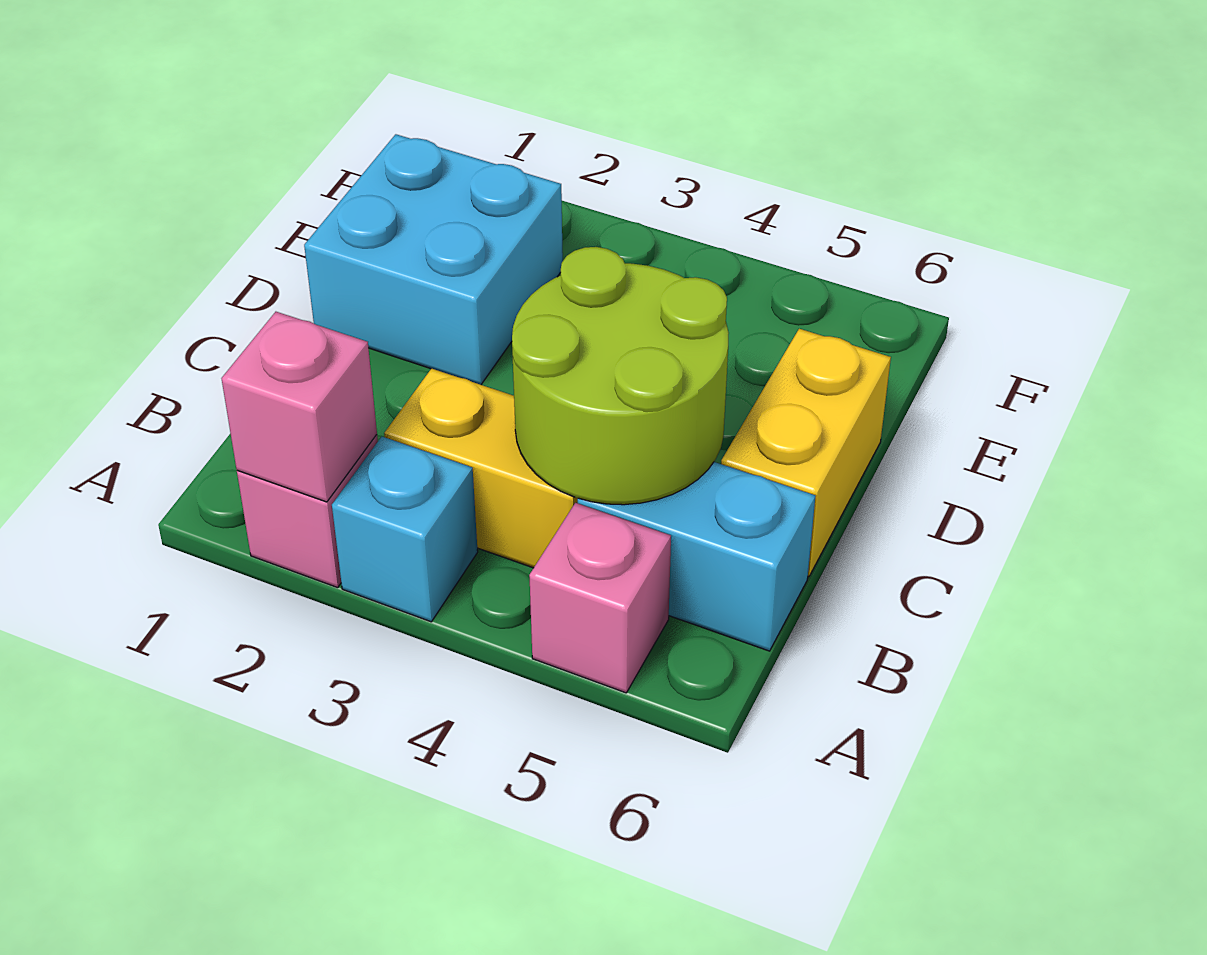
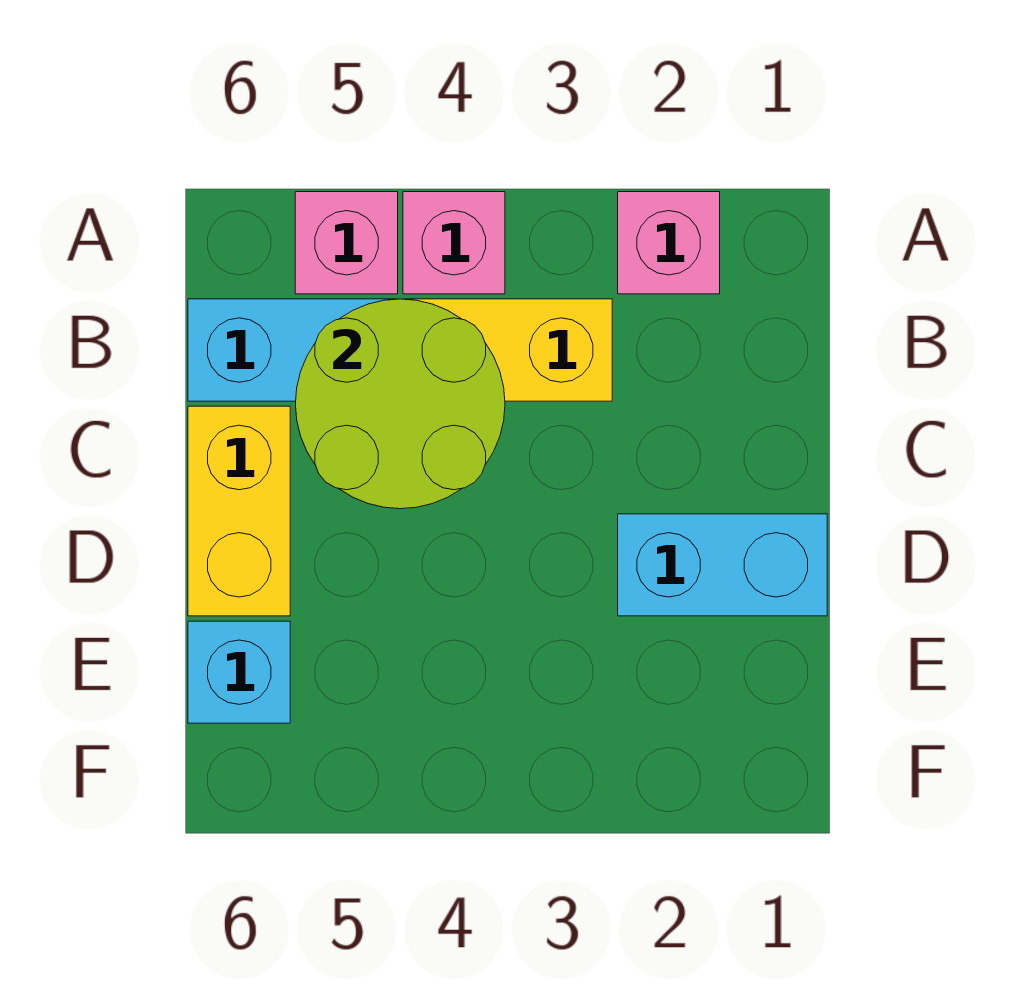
pink 1x1 brick [221,312,377,502] -> pink 1x1 brick moved to [403,192,505,294]
cyan 1x1 brick [332,437,478,622] -> cyan 1x1 brick moved to [188,621,290,723]
cyan 2x2 brick [304,134,563,385] -> cyan 1x2 brick [618,514,827,616]

